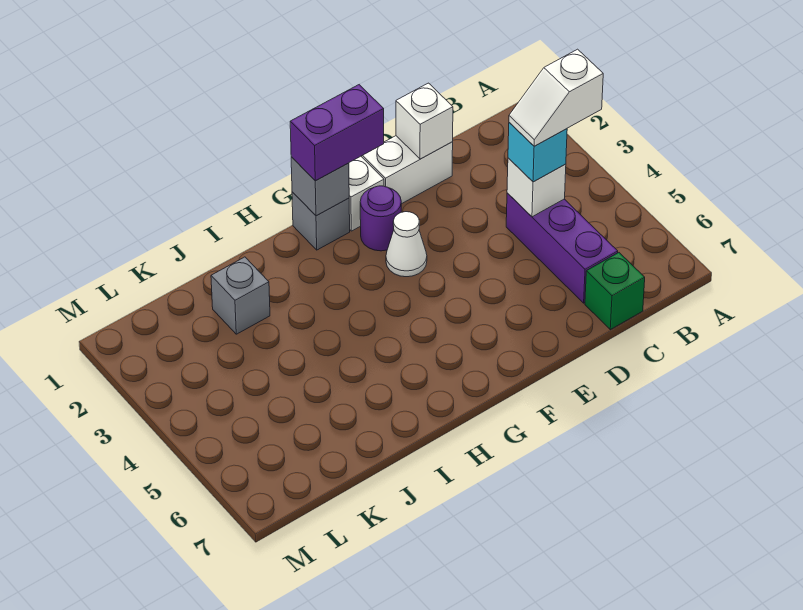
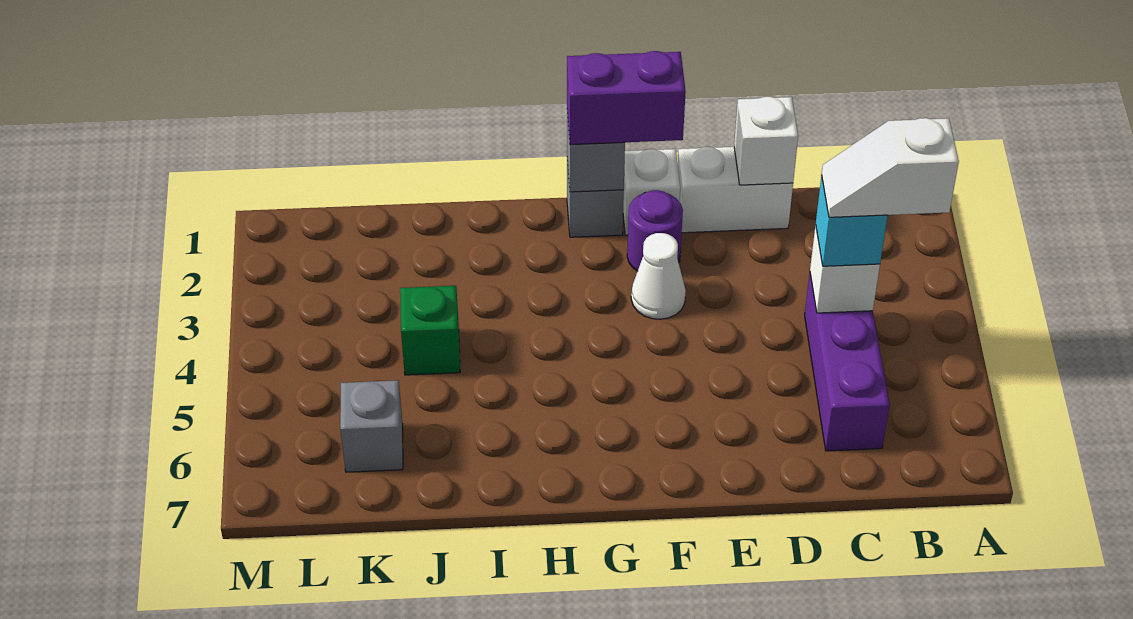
green 1x1 brick [585,253,645,330] -> green 1x1 brick moved to [400,286,460,375]
grey 1x1 brick [211,257,270,334] -> grey 1x1 brick moved to [340,380,403,472]

